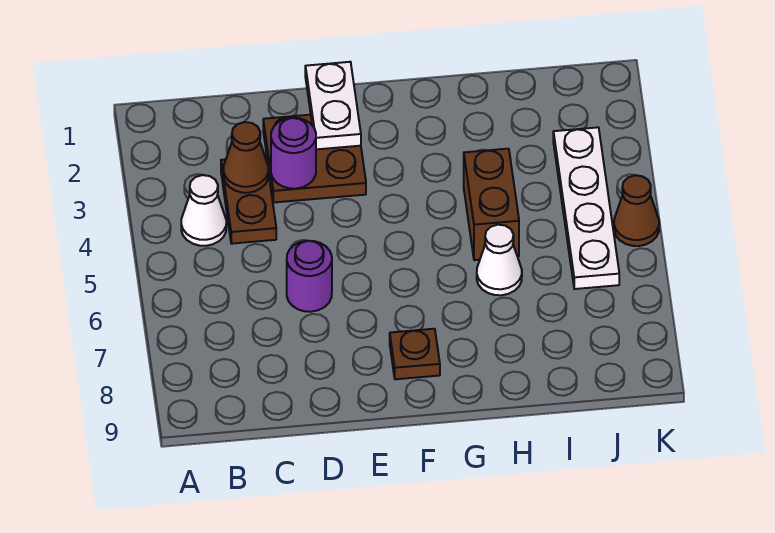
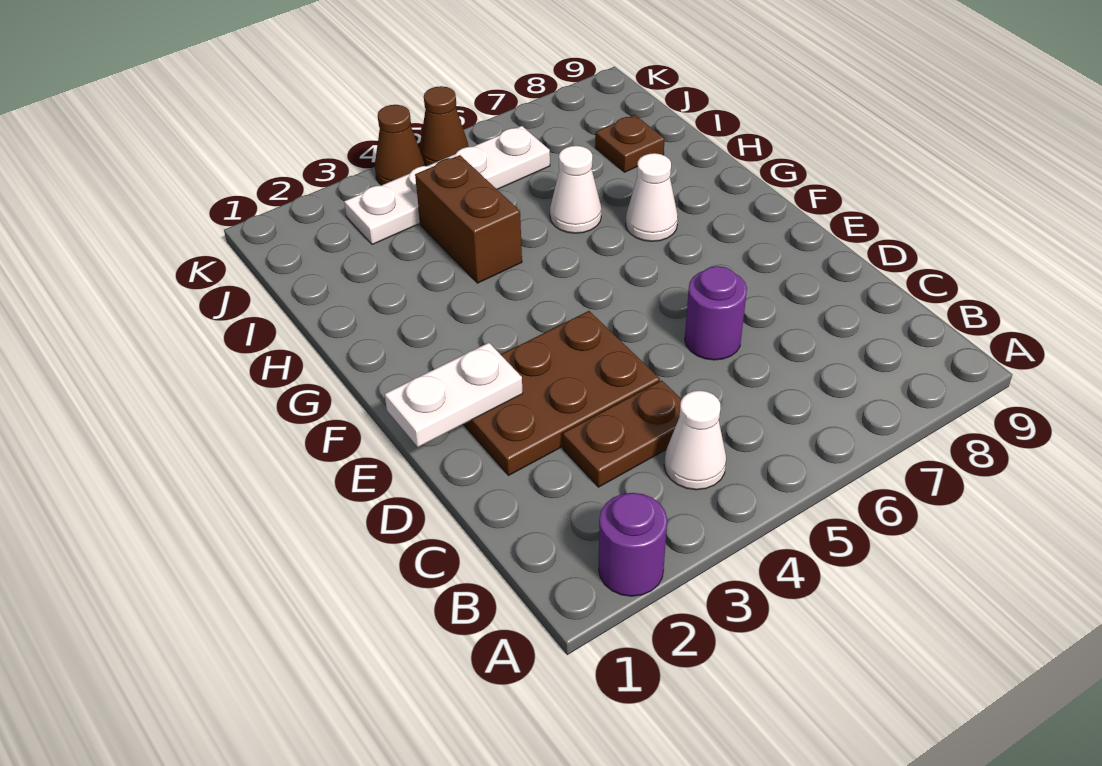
brown 1x1 cone [223,122,269,193] -> brown 1x1 cone moved to [375,105,424,185]
brown 2x2 plate [263,115,366,202] -> brown 2x3 plate [463,311,660,475]
purple 1x1 round brick [271,118,316,189] -> purple 1x1 round brick moved to [599,493,667,596]
brown 1x1 plate [390,329,440,379] -> brown 1x1 plate moved to [595,115,665,172]
none -> white 1x1 cone [626,153,678,241]
brown 1x2 brick [464,149,519,260] -> brown 1x2 brick turned to [415,155,522,283]

